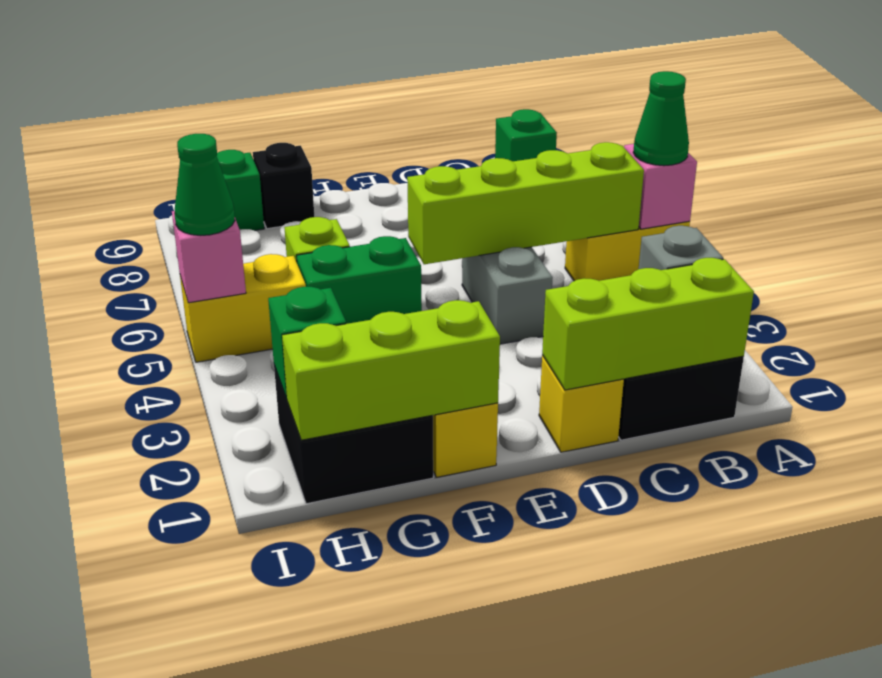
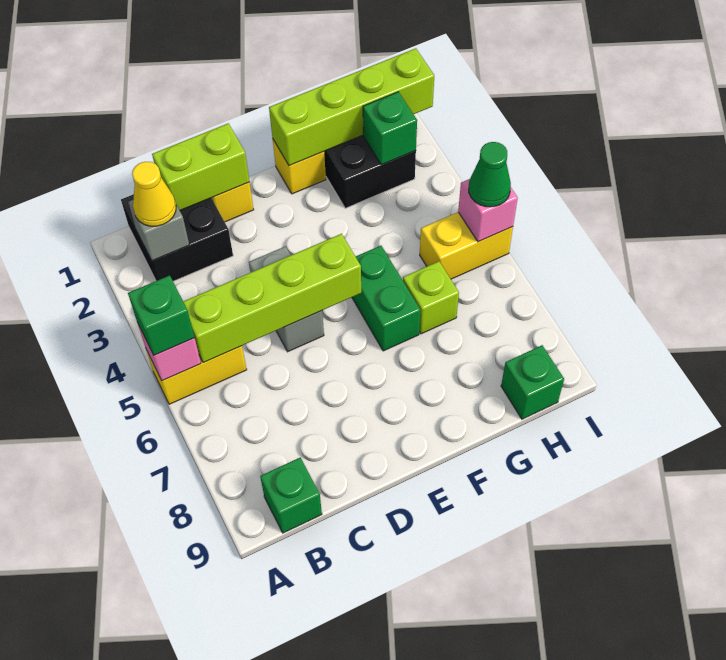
green 1x1 cone [633,71,689,166] -> green 1x1 brick [128,275,195,355]
lime 1x3 brick [542,258,754,390] -> lime 1x2 brick [152,123,249,210]
none -> yellow 1x1 cone [132,162,176,226]
lime 1x3 brick [282,300,500,440] -> lime 1x4 brick [269,48,434,166]
green 1x2 brick [296,236,422,324] -> green 1x2 brick turned to [352,246,420,351]
black 1x1 brick [253,143,314,229] -> none

